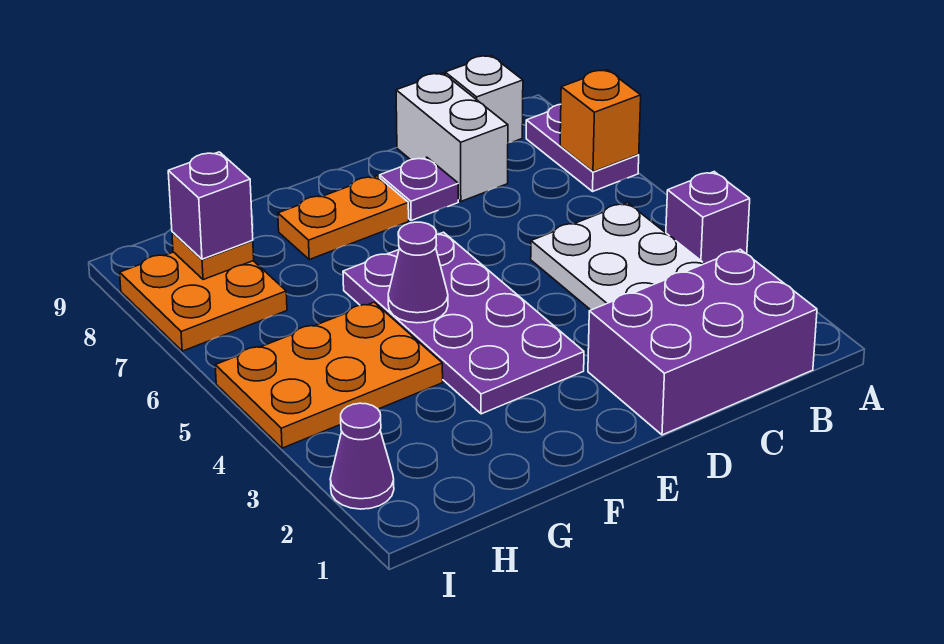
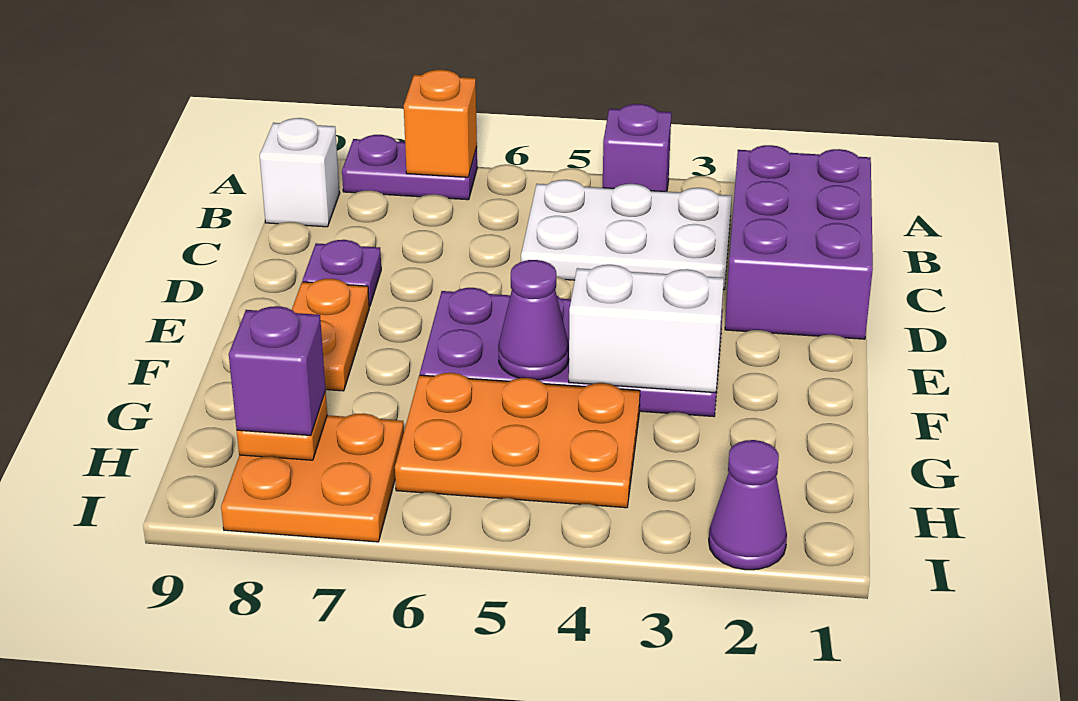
white 1x2 brick [396,73,508,201] -> white 1x2 brick moved to [569,265,724,393]
orange 2x3 plate [215,302,443,448] -> orange 2x3 plate turned to [395,373,640,508]

